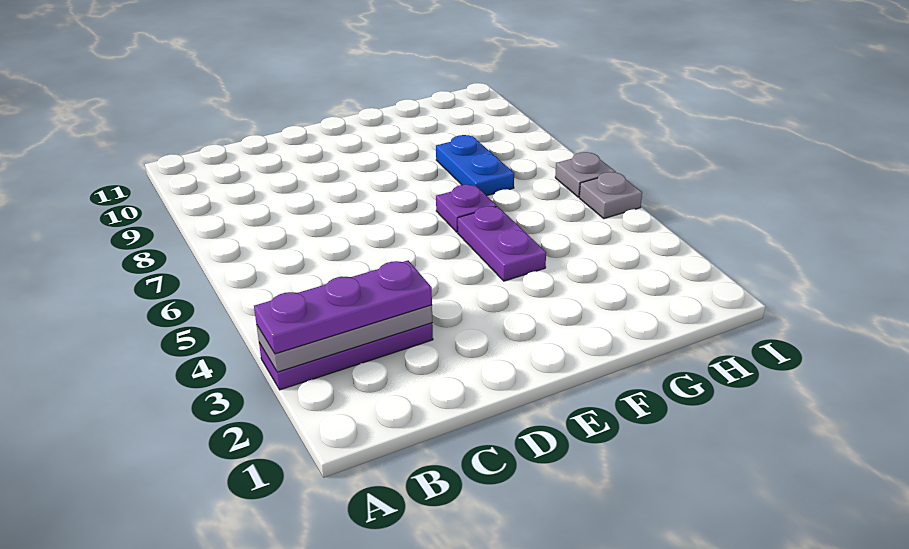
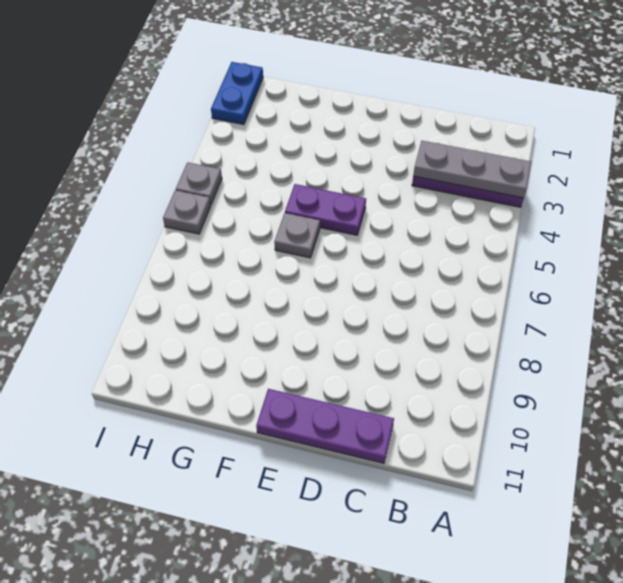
purple 1x3 plate [254,260,432,354] -> purple 1x3 plate moved to [256,389,394,463]
purple 1x2 plate [458,206,546,281] -> purple 1x2 plate turned to [285,184,366,235]
purple 1x1 plate [436,185,497,232] -> grey 1x1 plate [274,213,320,258]
blue 1x2 plate [436,135,514,196] -> blue 1x2 plate moved to [211,62,263,125]

